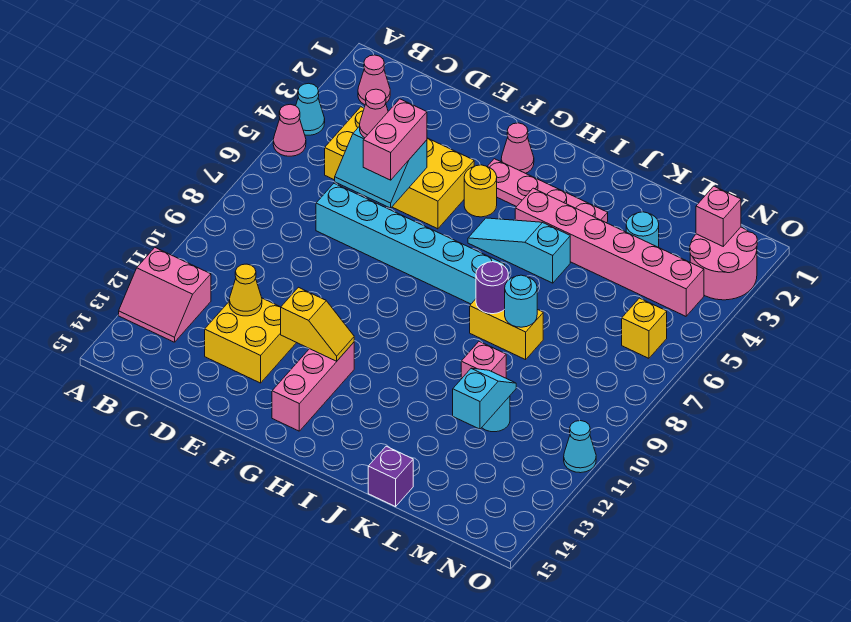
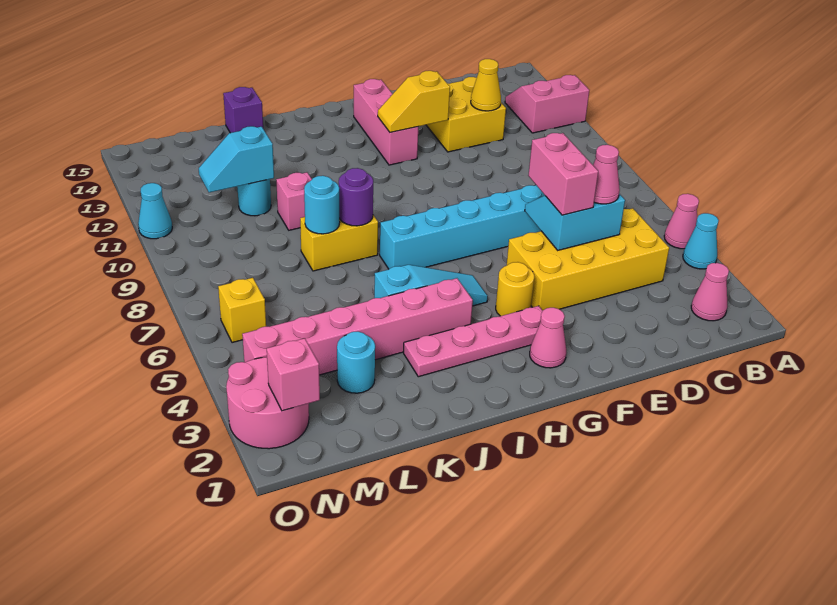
cyan 1x2 slope [453,368,516,429] -> cyan 1x2 slope turned to [199,126,274,192]

